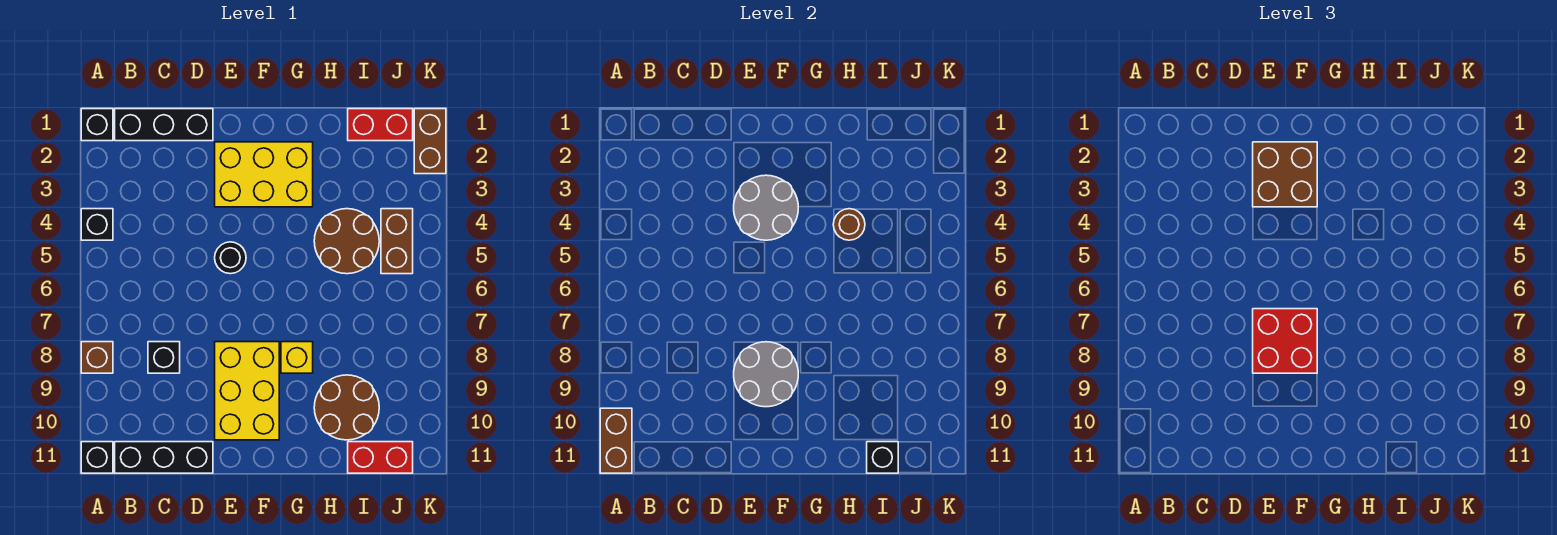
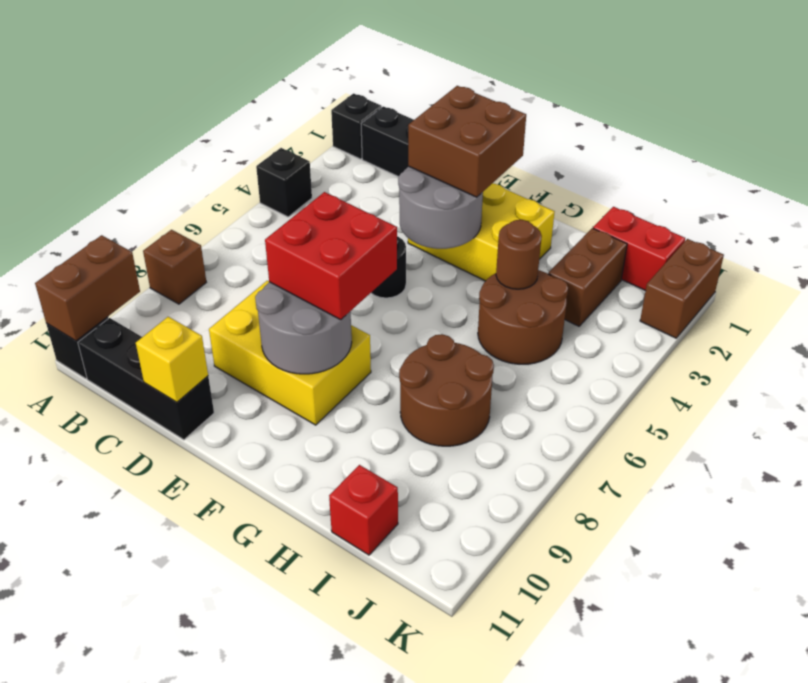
black 1x1 brick [148,342,180,373] -> none
yellow 2x3 brick [215,342,279,440] -> yellow 2x3 brick turned to [209,281,371,425]
yellow 1x1 brick [281,342,313,373] -> yellow 1x1 brick moved to [136,317,208,402]
brown 2x2 round brick [314,375,379,440] -> brown 2x2 round brick moved to [399,334,494,446]
red 1x2 brick [348,442,413,473] -> red 1x1 brick [329,465,398,555]
black 1x1 brick [867,442,898,473] -> none
brown 1x2 brick [381,209,413,274] -> brown 1x2 brick moved to [548,228,627,326]

